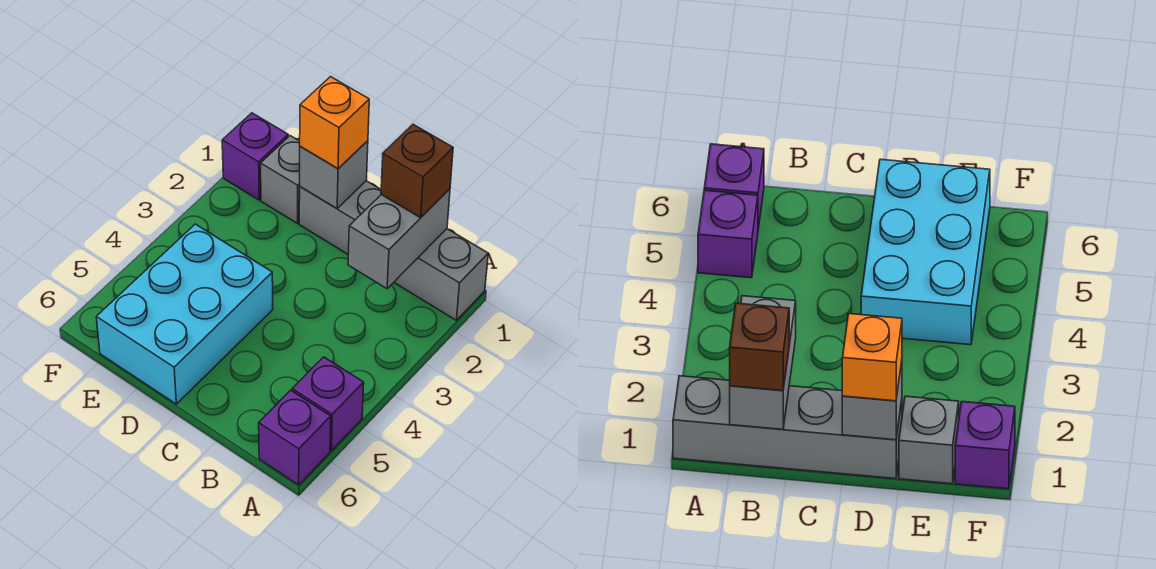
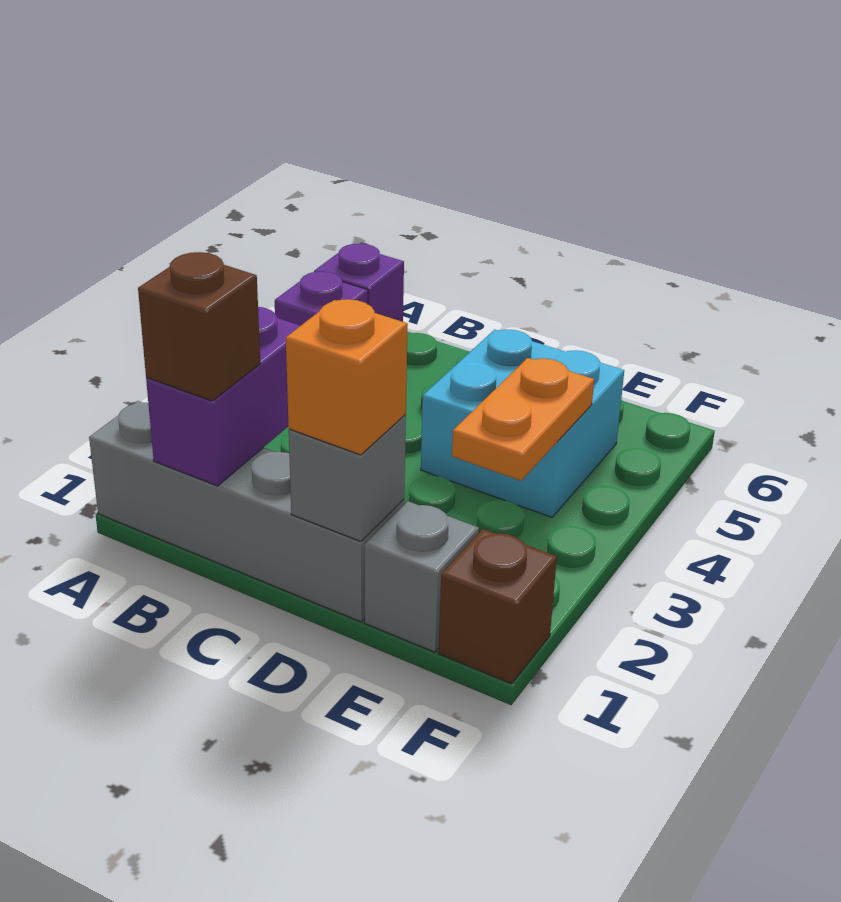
grey 1x2 brick [348,189,450,289] -> purple 1x2 brick [146,307,300,486]
cyan 2x3 brick [96,224,273,404] -> cyan 2x2 brick [421,330,624,517]
none -> orange 1x2 plate [452,358,594,481]
purple 1x1 brick [222,113,288,200] -> brown 1x1 brick [439,529,557,684]

